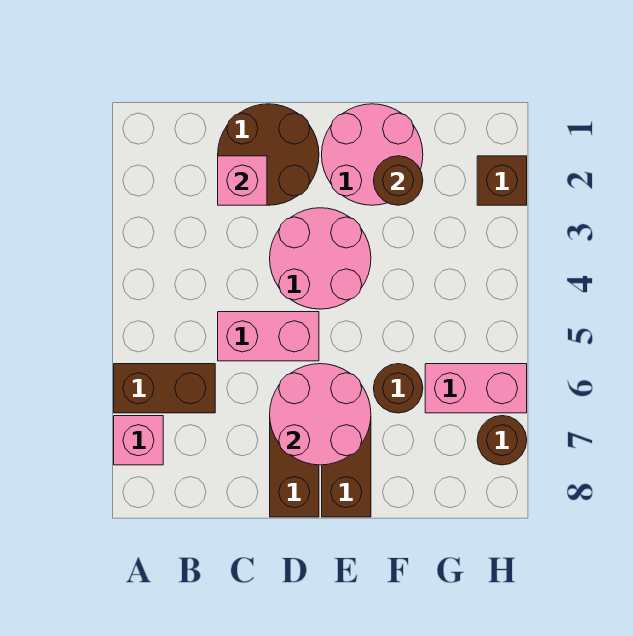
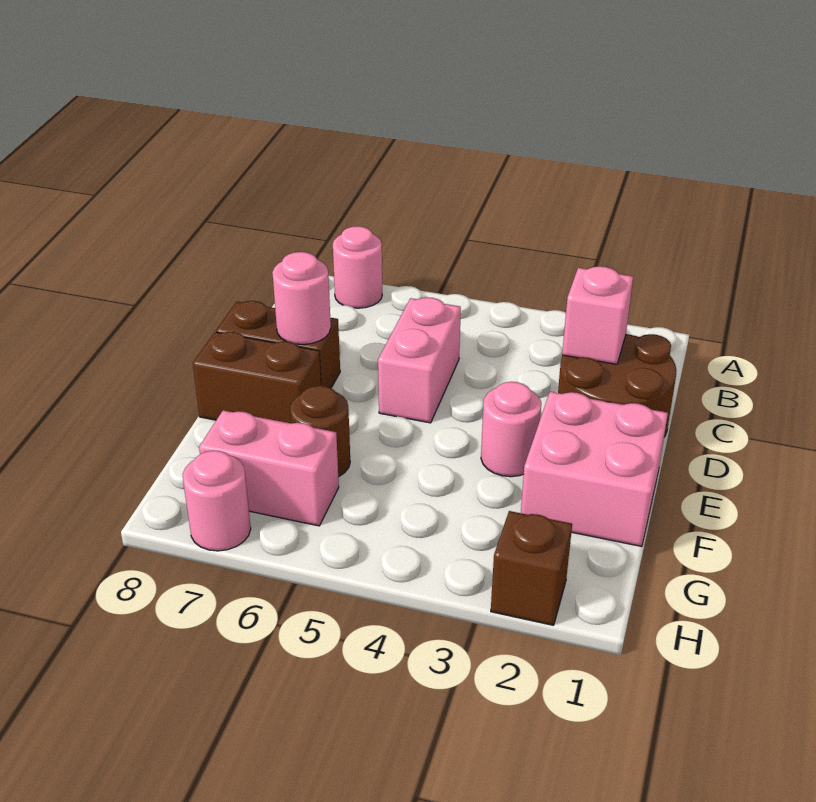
brown 1x2 brick [114,364,215,413] -> none
pink 1x1 brick [114,416,163,465] -> pink 1x1 round brick [333,226,382,308]
pink 2x2 round brick [270,208,371,309] -> pink 1x1 round brick [481,382,541,477]
pink 2x2 round brick [270,364,371,465] -> pink 1x1 round brick [272,252,331,345]
pink 2x2 round brick [322,104,423,205] -> pink 2x2 brick [521,392,668,547]
brown 1x1 round brick [374,156,423,205] -> none
pink 1x2 brick [425,364,527,413] -> pink 1x2 brick turned to [199,410,339,526]
brown 1x1 round brick [477,416,527,465] -> pink 1x1 round brick [183,450,251,551]

